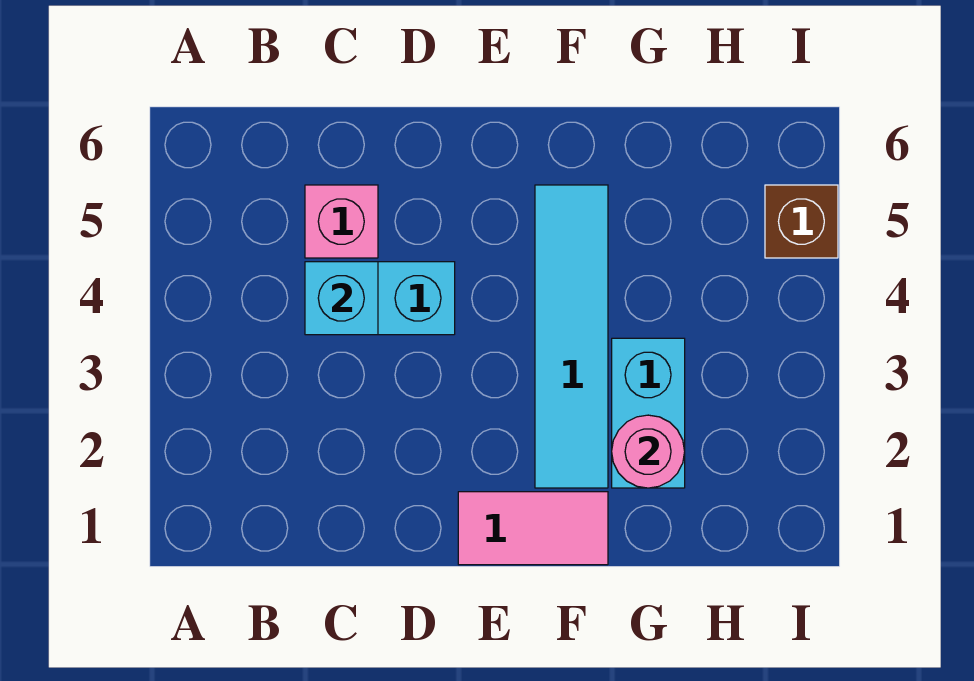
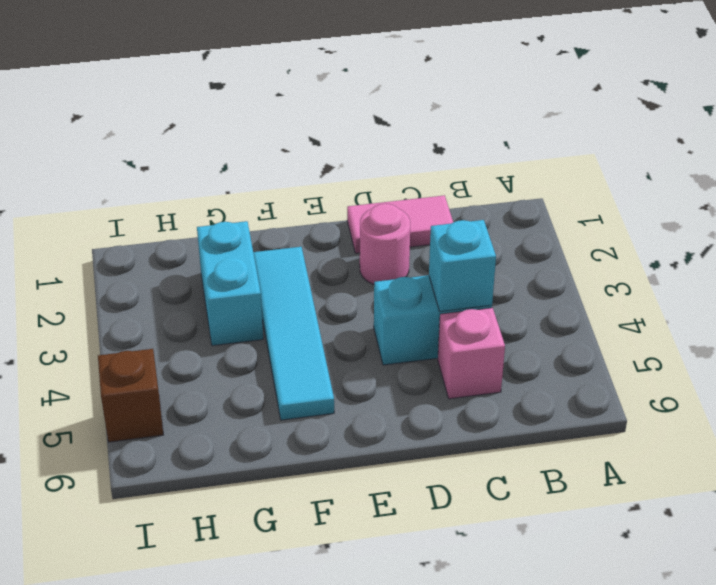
pink 1x2 tile [458,492,608,565] -> pink 1x2 tile moved to [347,195,453,253]
pink 1x1 round brick [612,415,685,488] -> pink 1x1 round brick moved to [360,204,410,284]

